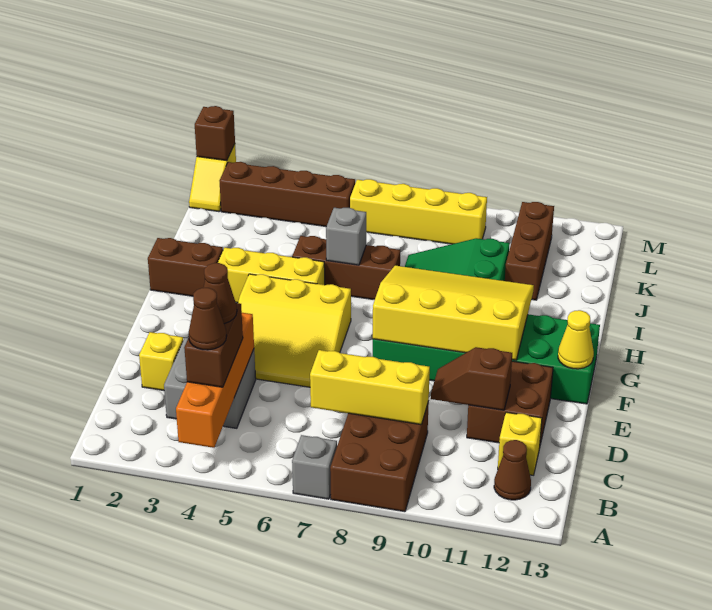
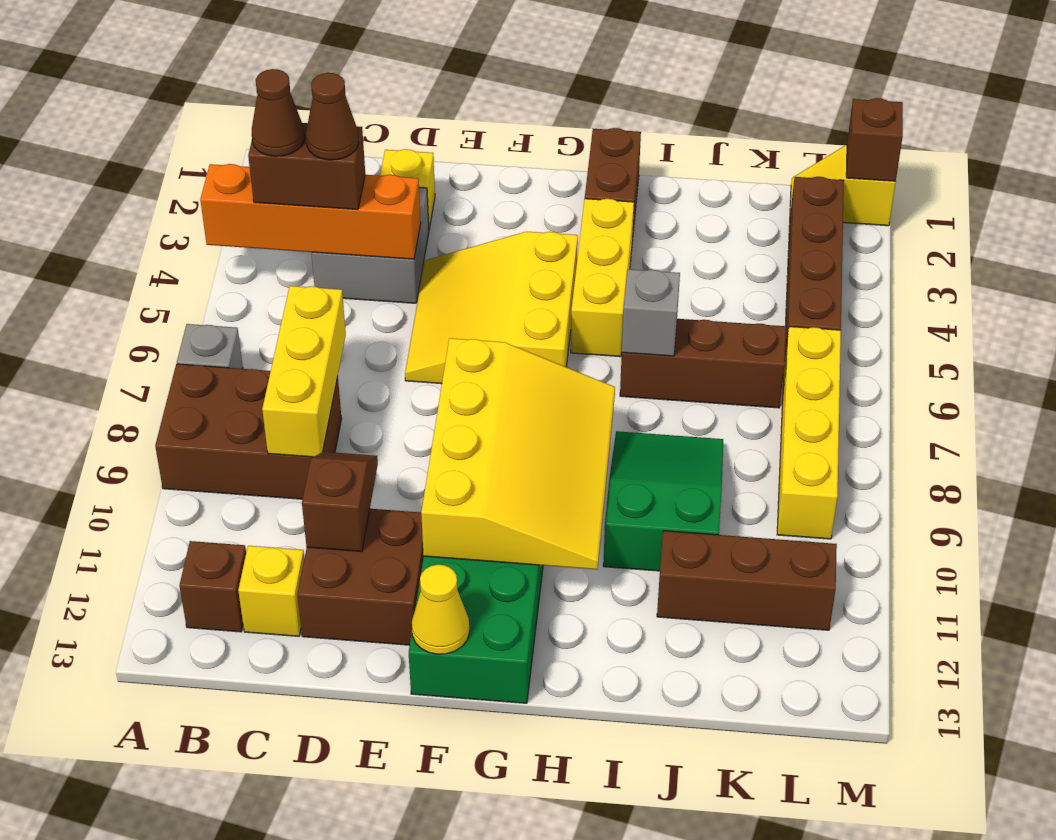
brown 1x1 cone [494,440,531,500] -> brown 1x1 brick [179,541,246,632]
brown 1x3 brick [292,236,400,300] -> brown 1x3 brick turned to [620,319,786,408]

